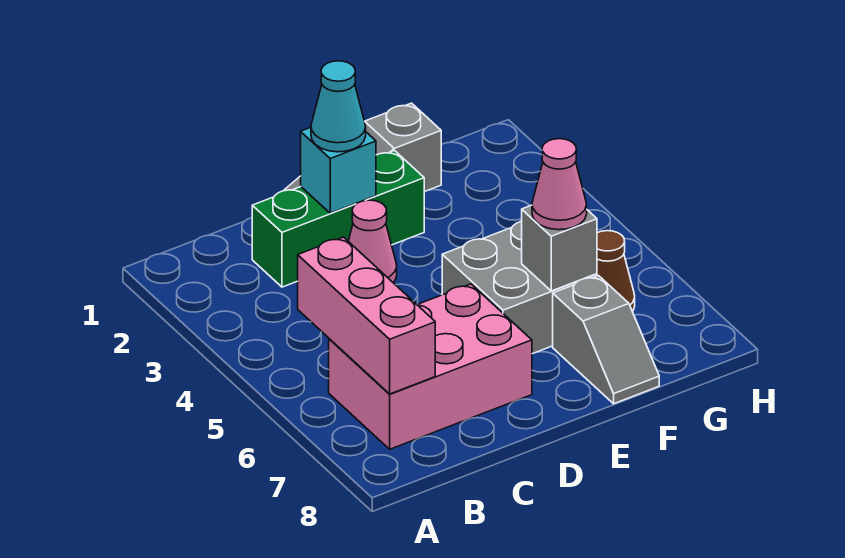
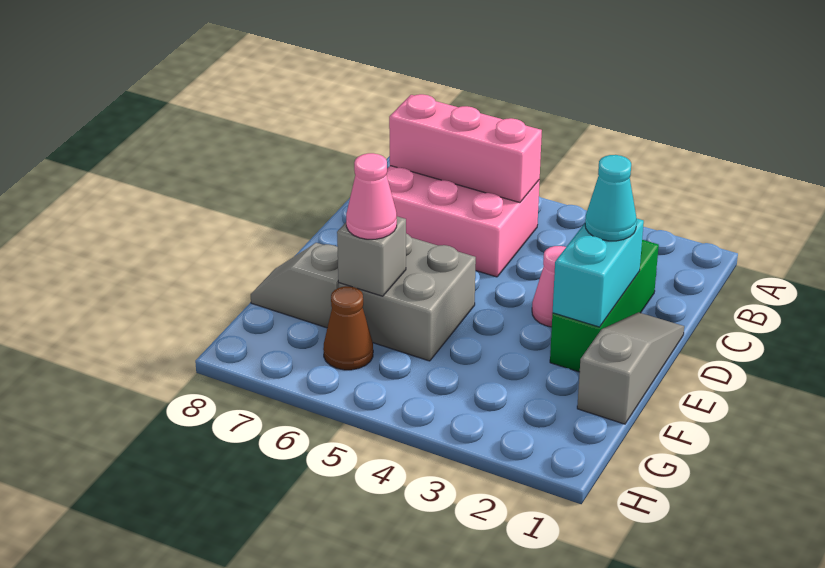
pink 2x3 brick [329,284,532,449] -> pink 2x3 brick turned to [387,166,540,277]
cyan 1x1 brick [301,128,376,213] -> cyan 1x2 brick [553,219,644,327]

